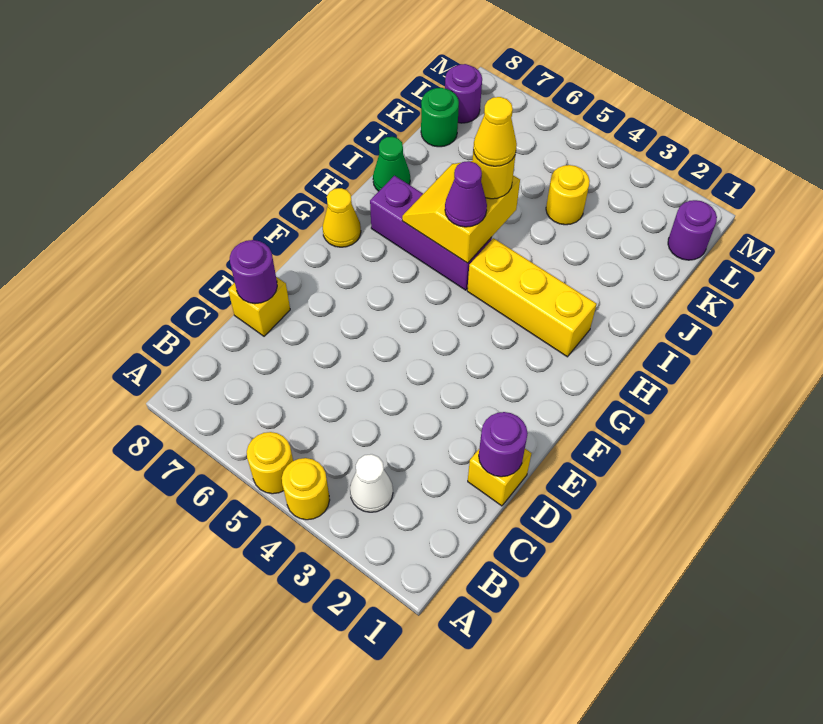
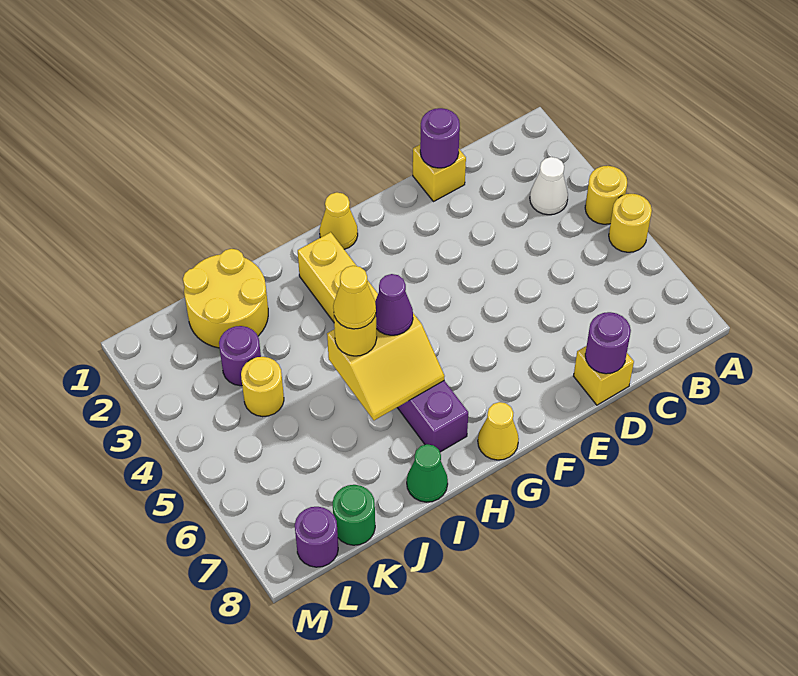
none -> yellow 1x1 cone [319,192,358,249]
none -> yellow 2x2 round brick [183,249,268,348]
purple 1x1 round brick [668,200,717,260] -> purple 1x1 round brick moved to [219,326,261,386]

